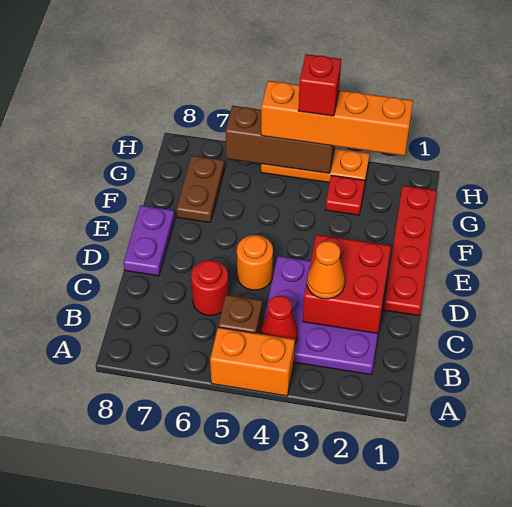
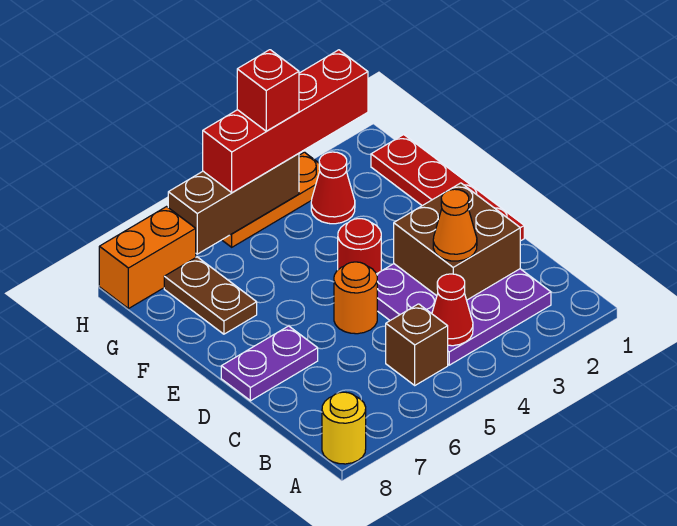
orange 1x2 brick [210,327,295,396] -> orange 1x2 brick moved to [99,207,196,309]
none -> yellow 1x1 round brick [322,392,366,464]
red 2x2 brick [303,235,391,333] -> brown 2x2 brick [394,183,520,300]
red 1x1 round brick [191,260,229,315] -> red 1x1 round brick moved to [338,219,381,274]
purple 1x2 plate [123,205,175,276] -> purple 1x2 plate turned to [221,326,318,401]
red 1x1 plate [325,175,365,215] -> red 1x1 cone [311,152,355,224]
orange 1x4 brick [261,81,413,156] -> red 1x4 brick [203,50,368,192]

